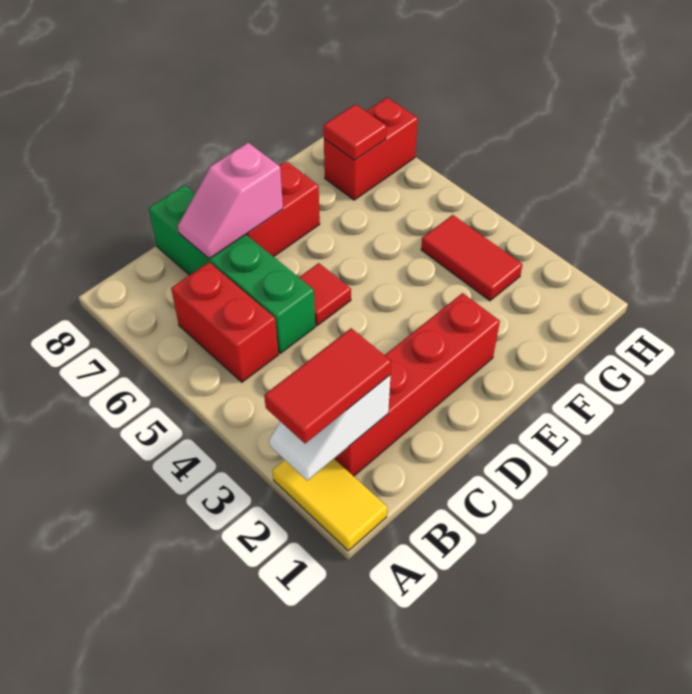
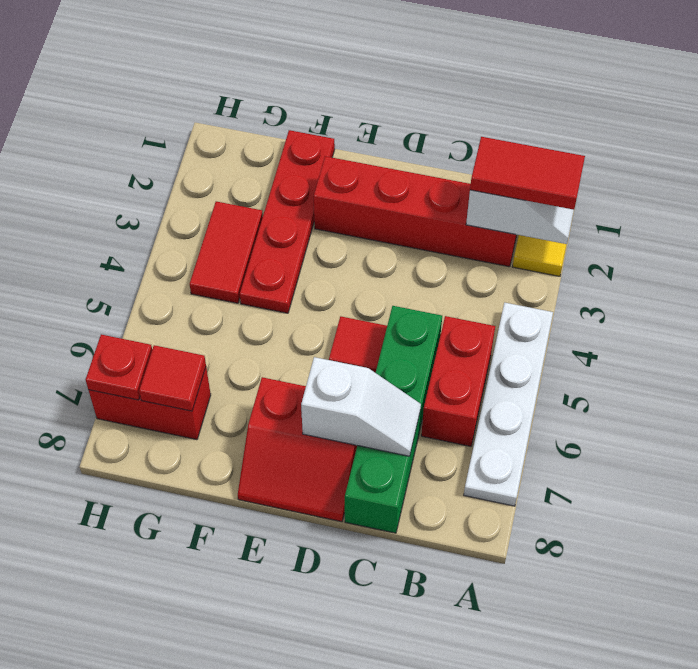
none -> white 1x4 plate [464,303,553,506]
pink 1x2 slope [178,143,283,259] -> white 1x2 slope [301,357,421,456]
none -> red 1x4 plate [240,130,335,313]
none -> red 1x1 plate [85,335,152,400]

